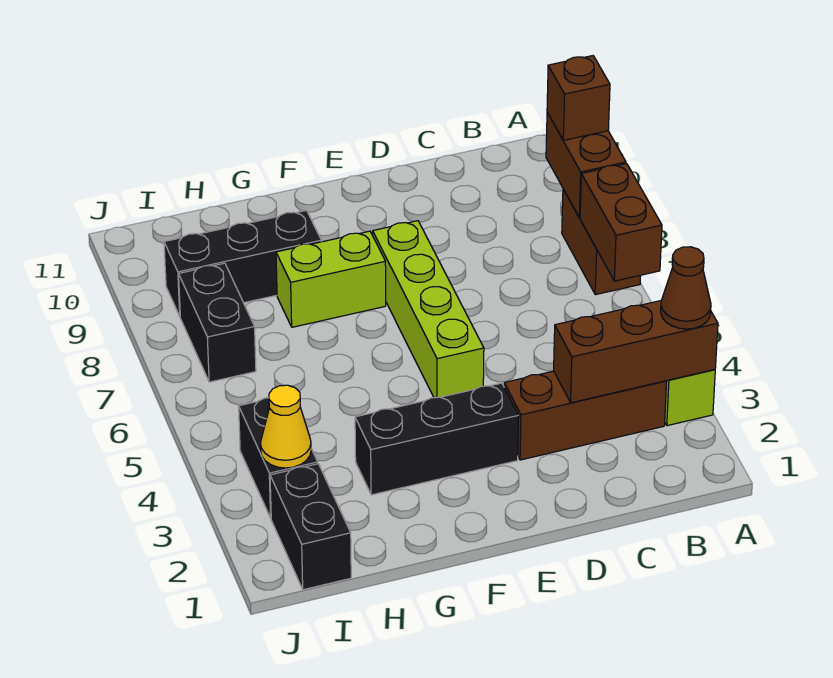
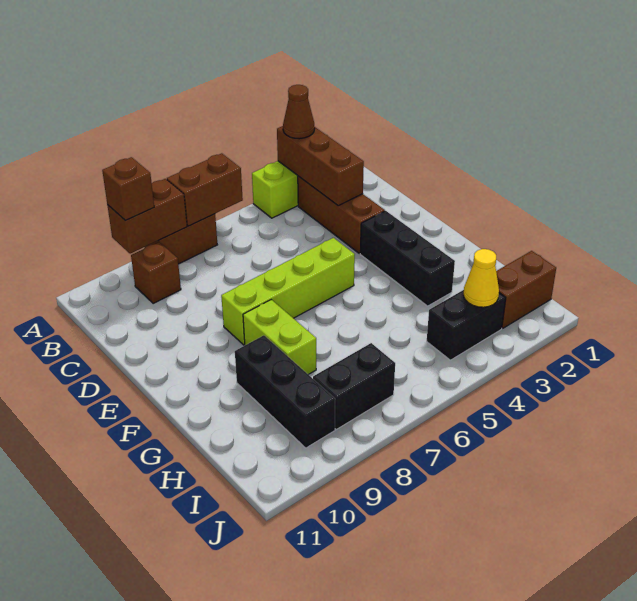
none -> brown 1x1 brick [131,242,181,303]
black 1x2 brick [270,464,351,590] -> brown 1x2 brick [496,251,556,328]

